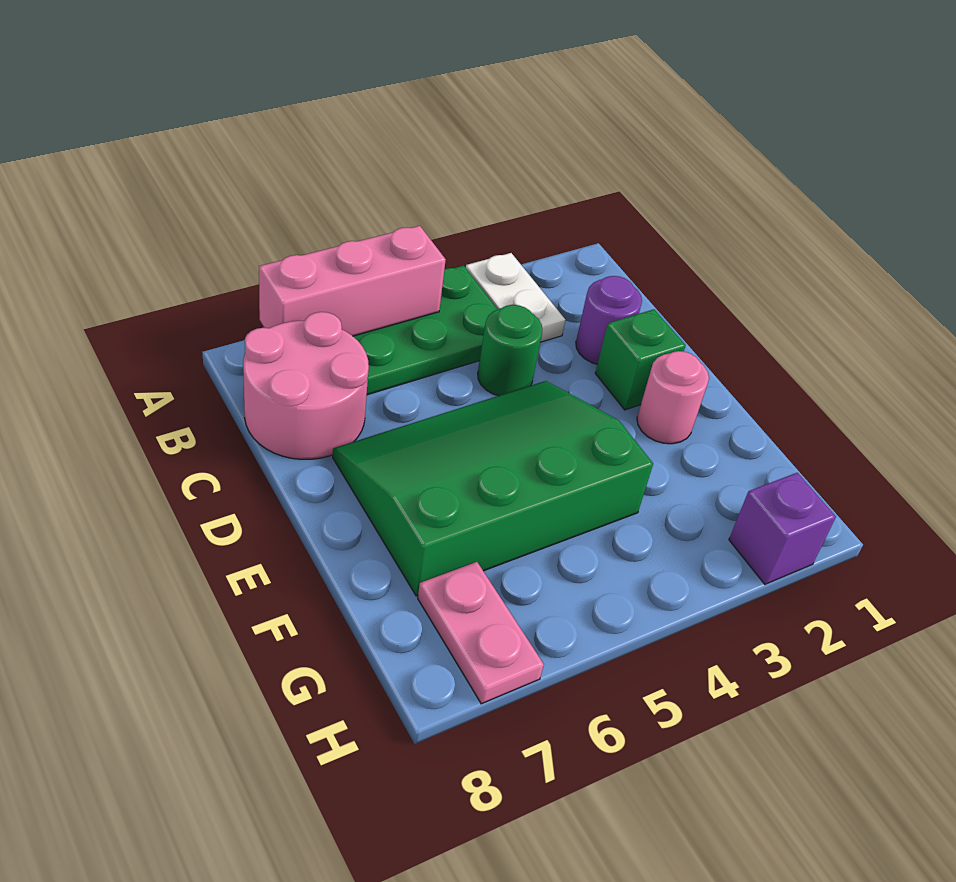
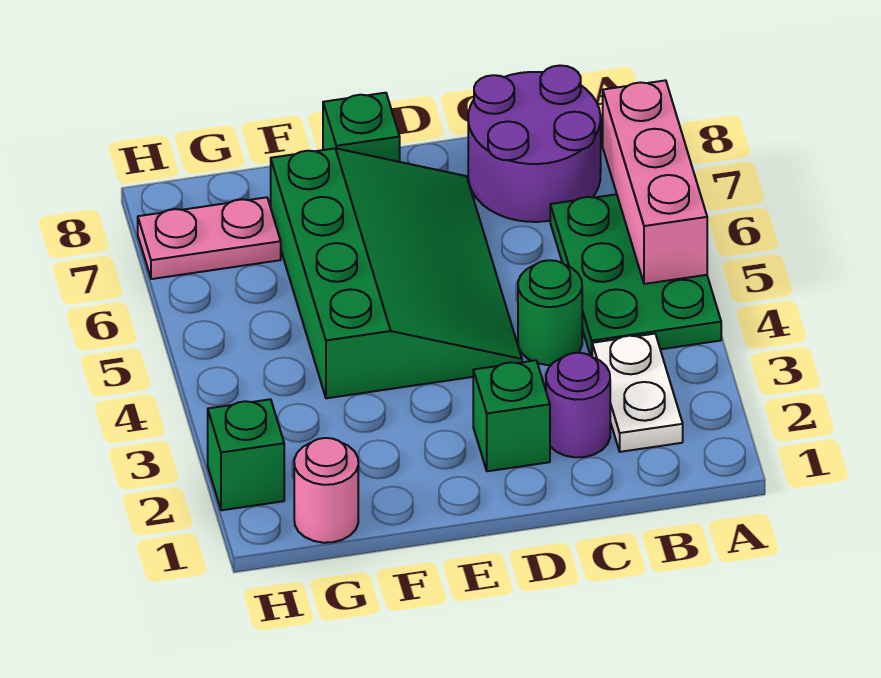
white 1x2 plate [466,253,566,342] -> white 1x2 plate turned to [592,334,683,452]
pink 2x2 round brick [243,312,369,459] -> purple 2x2 round brick [468,66,601,222]
pink 1x1 round brick [637,351,709,444] -> pink 1x1 round brick moved to [294,438,358,543]
none -> green 1x1 brick [323,93,400,162]
purple 1x1 brick [729,473,836,584] -> green 1x1 brick [208,399,284,510]

